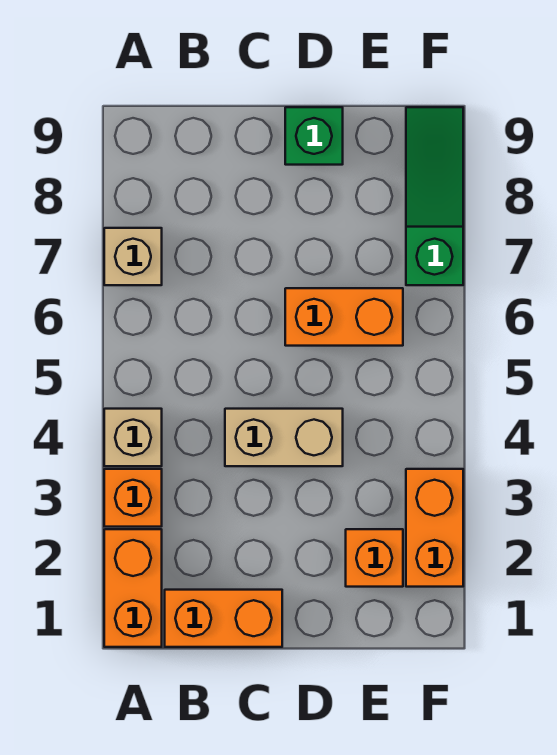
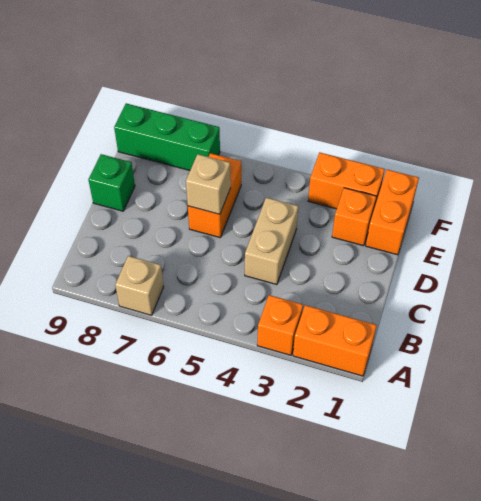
tan 1x1 brick [104,409,162,466] -> tan 1x1 brick moved to [186,154,231,214]
orange 1x2 brick [165,590,282,647] -> orange 1x2 brick moved to [366,170,419,255]
green 1x3 slope [406,107,463,285] -> green 1x3 brick [114,103,220,170]

